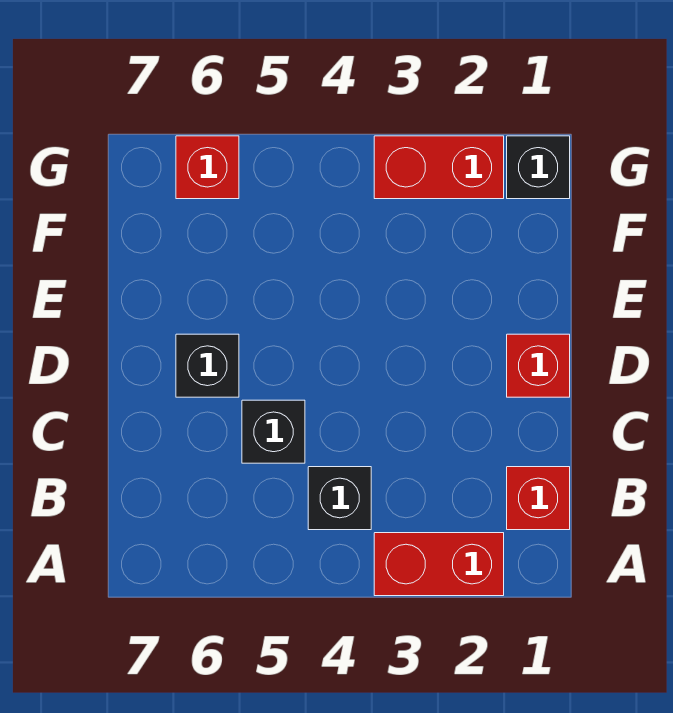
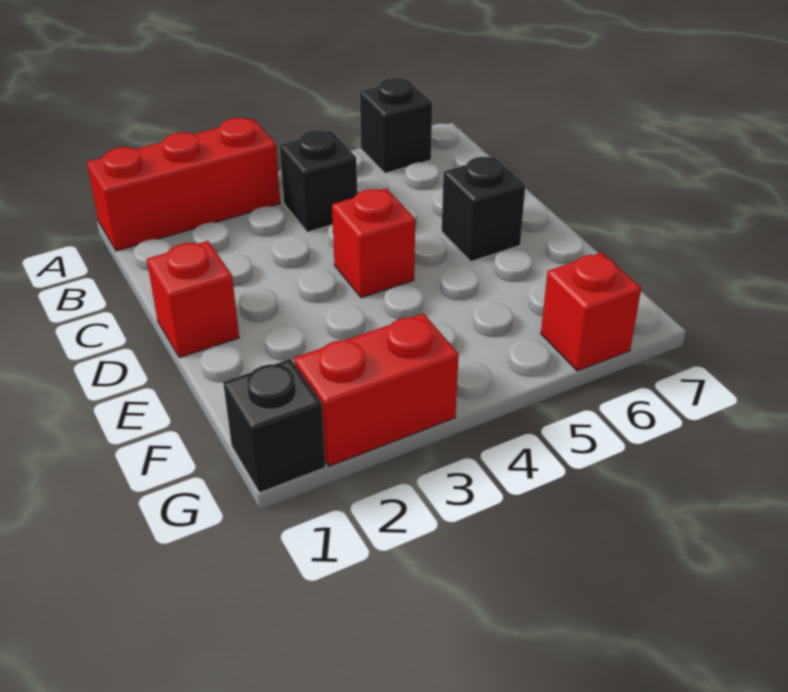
red 1x2 brick [374,533,504,596] -> red 1x3 brick [87,118,280,251]
red 1x1 brick [507,467,570,530] -> red 1x1 brick moved to [332,189,415,298]
black 1x1 brick [242,400,305,463] -> black 1x1 brick moved to [360,78,432,173]

